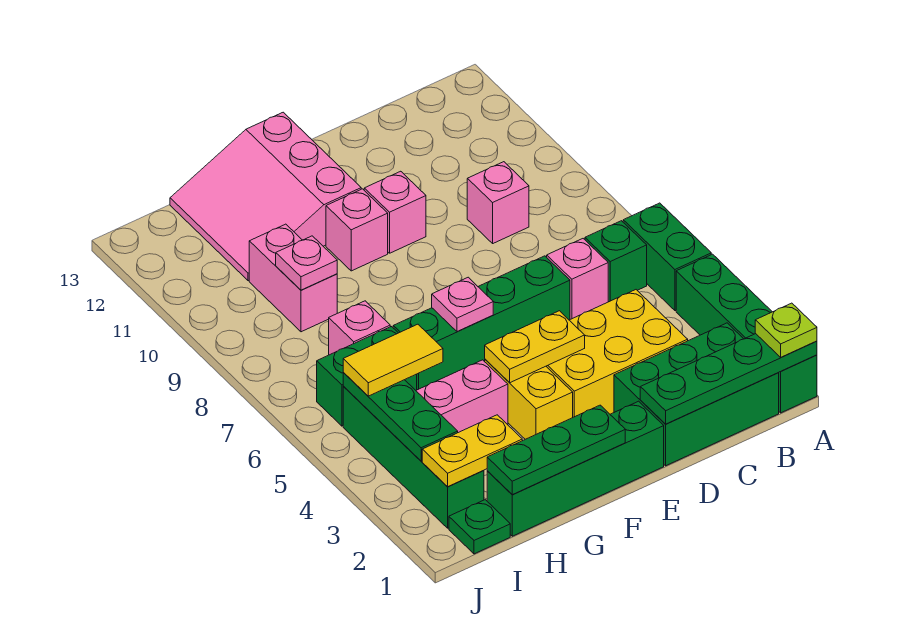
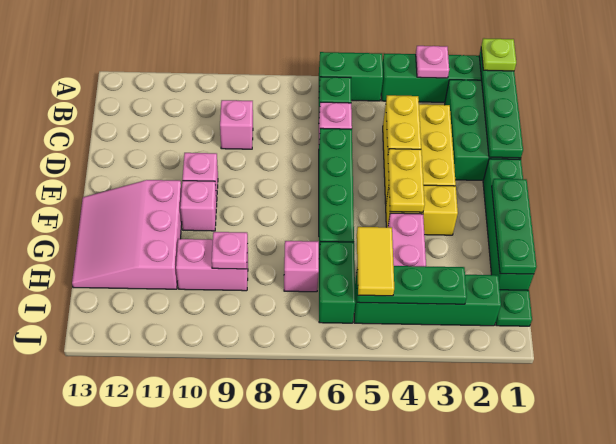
pink 1x1 plate [432,277,493,331] -> pink 1x1 plate moved to [416,46,449,78]
pink 3x3 slope [170,112,361,281] -> pink 3x3 slope turned to [72,180,182,289]
yellow 1x2 plate [422,415,522,486] -> yellow 1x2 plate moved to [386,95,421,152]

